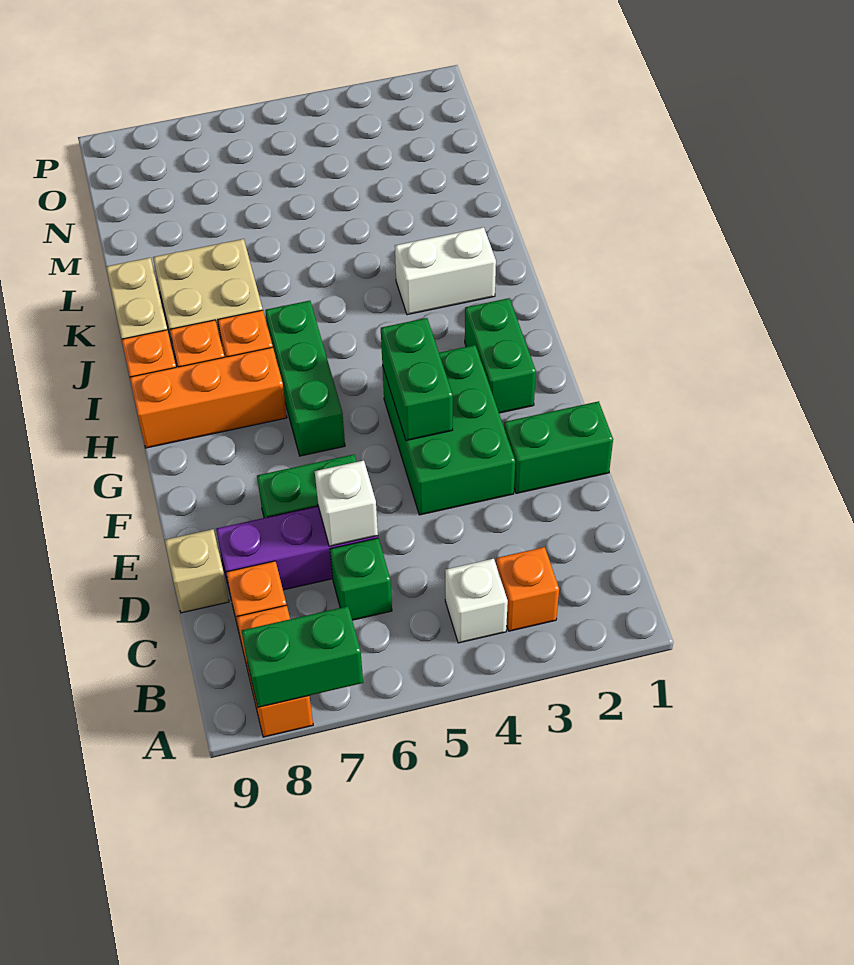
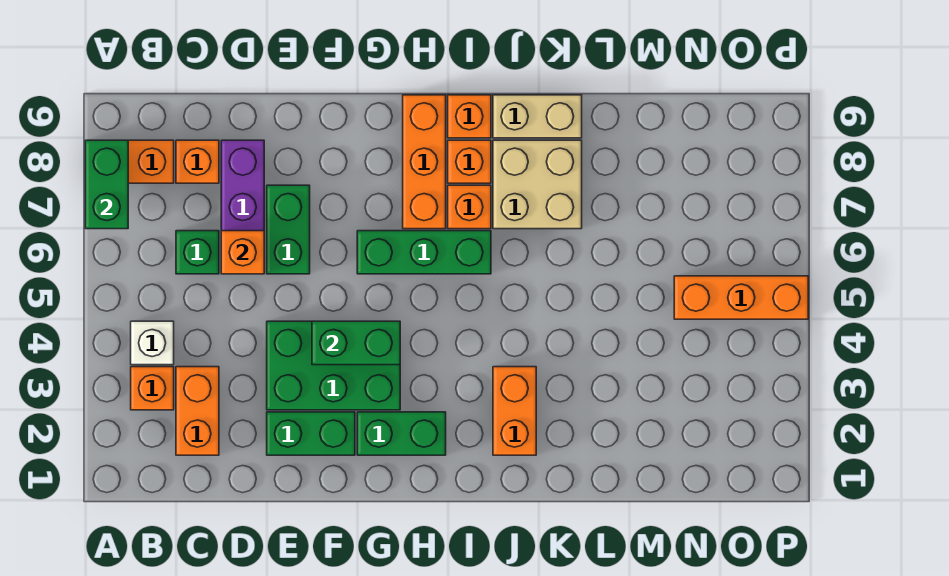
none -> orange 1x2 brick [176,367,219,455]
white 1x1 brick [315,460,378,546] -> orange 1x1 brick [221,231,264,274]
tan 1x1 brick [165,529,229,613] -> none
green 1x2 brick [504,401,613,494] -> green 1x2 brick turned to [267,412,355,455]
white 1x2 brick [395,227,496,315] -> orange 1x2 brick [493,367,536,455]
none -> orange 1x3 brick [674,276,808,319]

